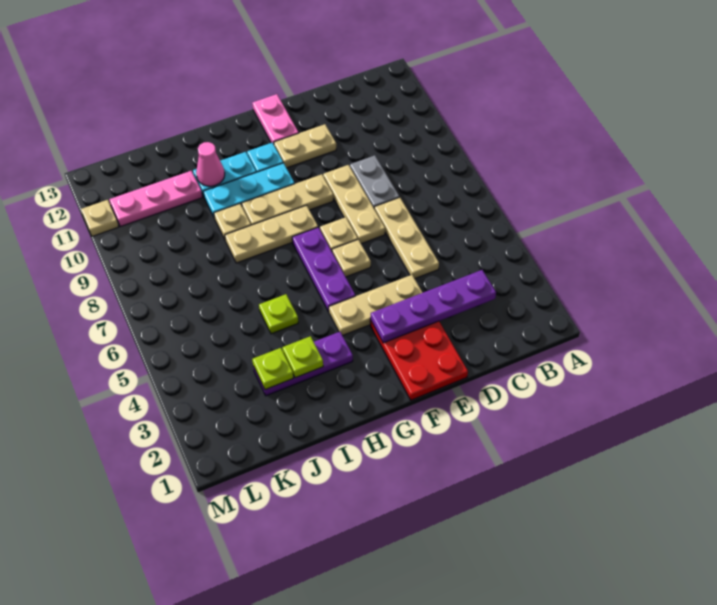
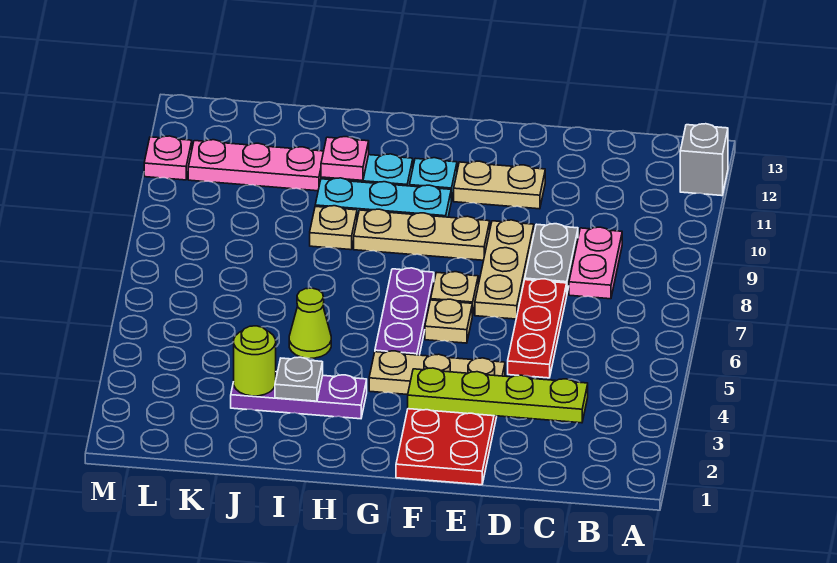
none -> grey 1x1 brick [680,124,728,196]
purple 1x4 plate [370,270,496,343] -> lime 1x4 plate [408,368,588,423]
tan 1x3 plate [374,197,439,279] -> red 1x3 plate [508,279,567,378]
pink 1x2 plate [252,94,299,144] -> pink 1x2 plate moved to [569,227,622,299]
tan 1x3 plate [225,205,318,263] -> none
lime 1x1 plate [282,336,323,378] -> grey 1x1 plate [275,357,323,401]
lime 1x1 plate [259,294,298,334] -> lime 1x1 cone [289,288,331,358]
pink 1x1 cone [196,142,225,186] -> pink 1x1 plate [321,137,369,180]
lime 1x1 plate [252,348,293,390] -> lime 1x1 round brick [234,326,276,396]
tan 1x1 plate [81,200,119,236] -> pink 1x1 plate [144,136,192,180]

